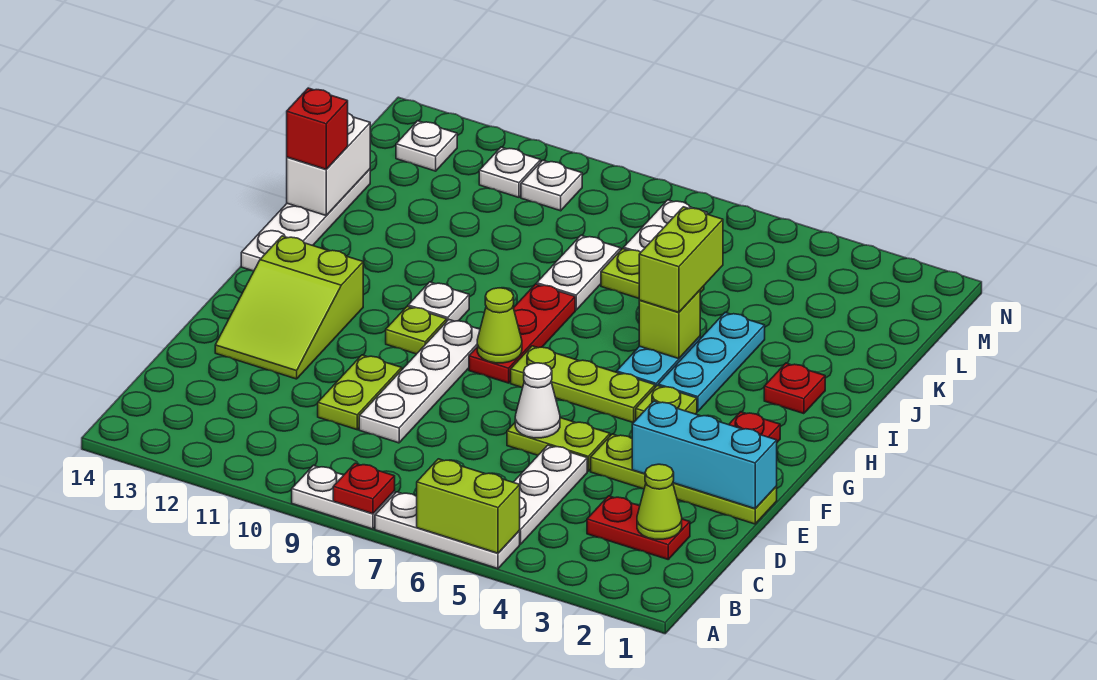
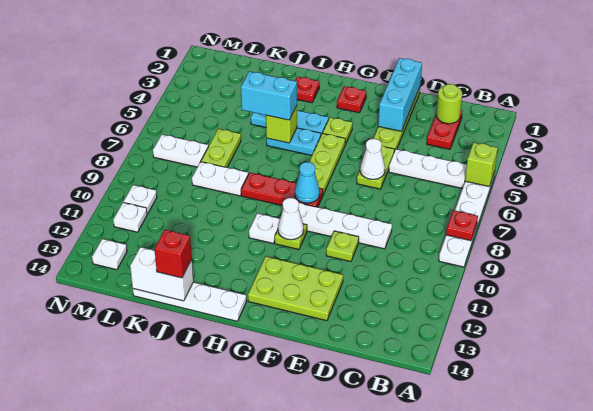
lime 1x2 brick [417,459,520,553] -> lime 1x1 brick [465,142,498,187]
lime 1x1 cone [637,464,682,539] -> lime 1x1 round brick [436,84,462,124]
lime 1x2 plate [318,355,402,430] -> lime 1x1 plate [326,231,359,262]
lime 2x3 slope [215,236,363,379] -> lime 2x3 plate [248,257,343,321]
lime 1x1 cone [477,288,522,363] -> cyan 1x1 cone [295,162,320,203]
none -> white 1x1 cone [278,198,304,240]
lime 1x2 brick [639,207,723,312] -> cyan 1x2 brick [241,71,297,120]

